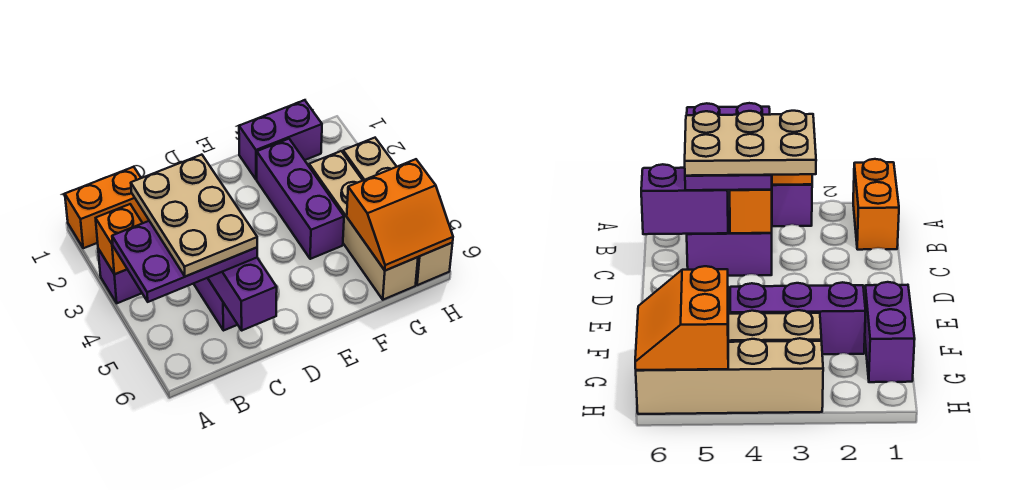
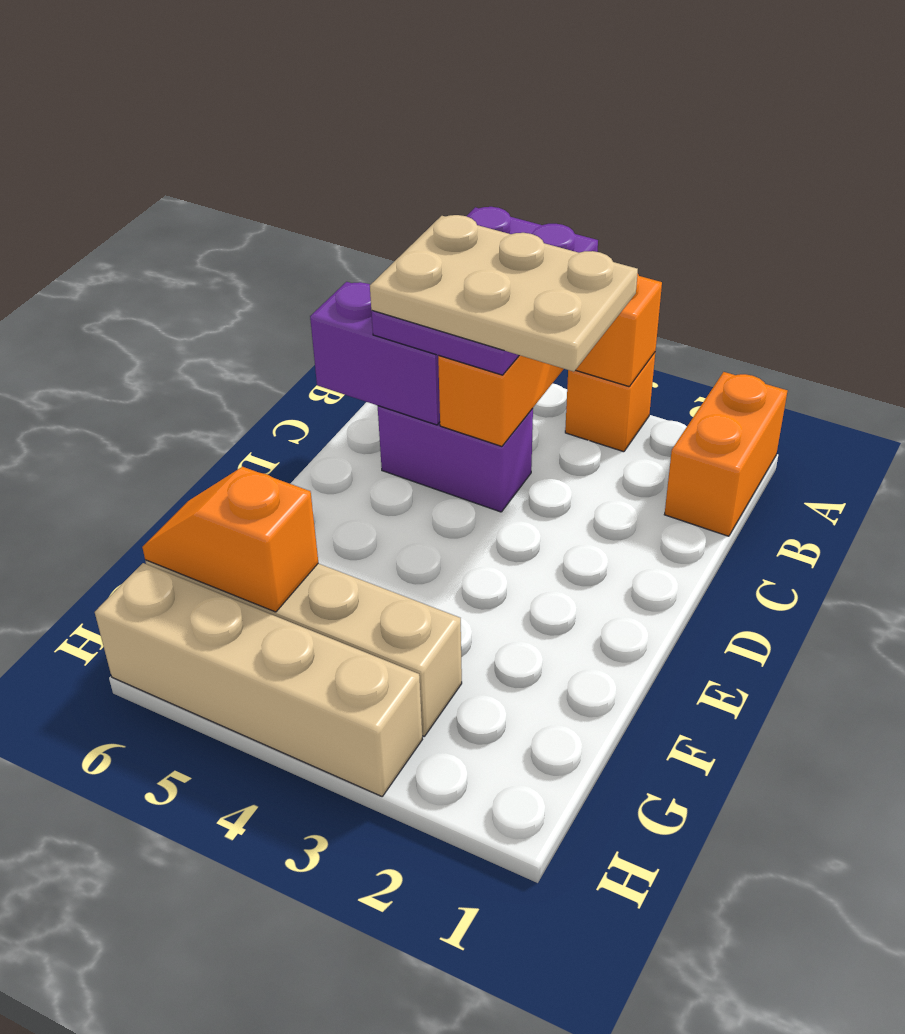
purple 1x1 brick [98,249,142,303] -> orange 1x1 brick [565,353,655,452]
purple 1x2 brick [239,100,322,179] -> none
purple 1x3 brick [257,139,344,259] -> none
orange 2x2 slope [347,159,453,271] -> orange 1x2 slope [142,467,318,612]

